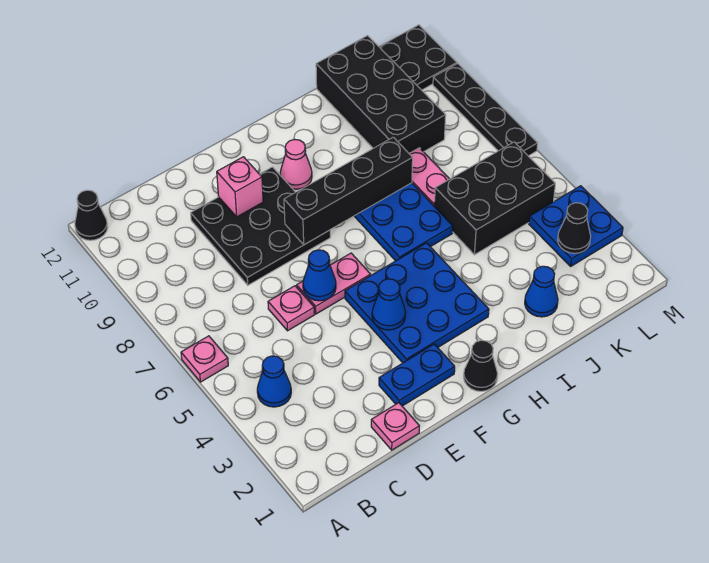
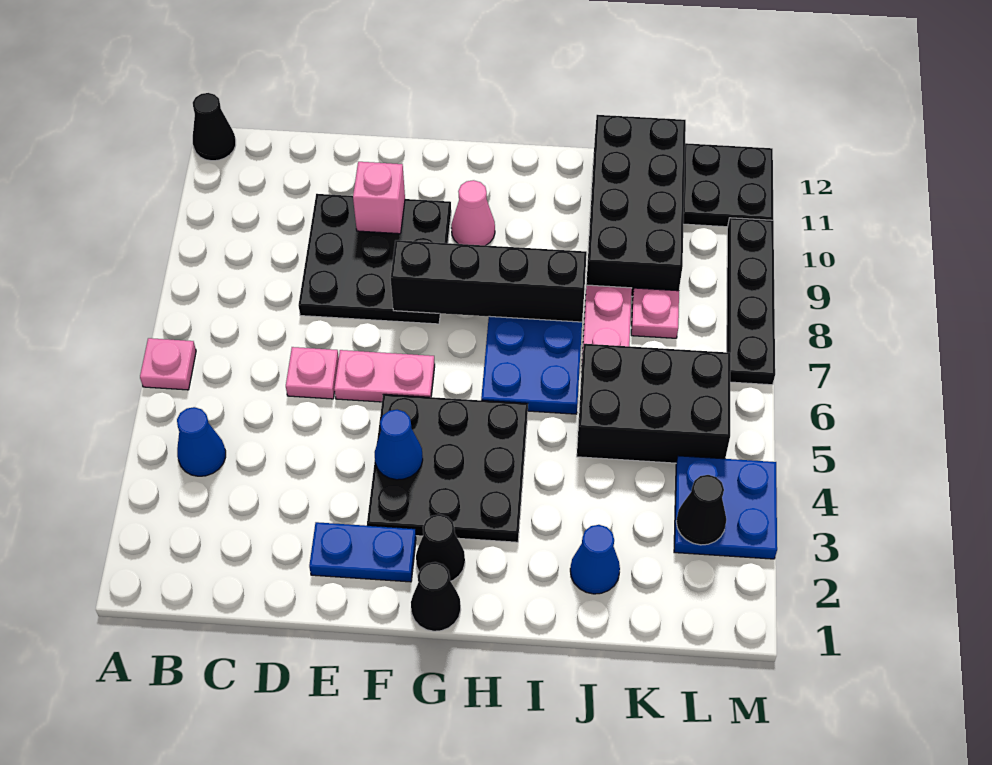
pink 1x1 plate [371,403,419,450] -> pink 1x1 plate moved to [631,288,679,338]
blue 1x1 cone [303,250,336,301] -> none
blue 3x3 plate [345,243,489,363] -> black 3x3 plate [367,394,528,542]
none -> black 1x1 cone [416,514,465,581]

